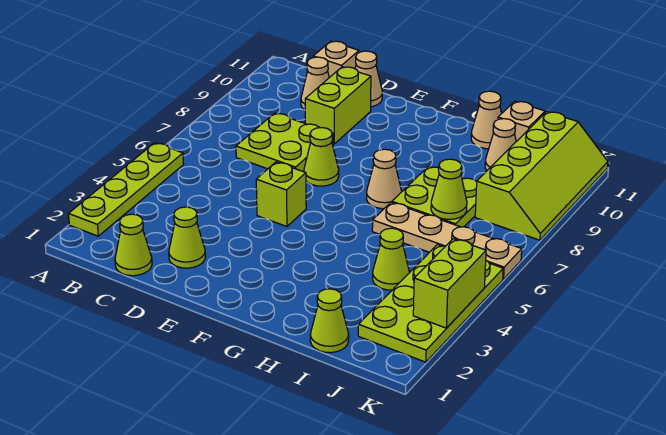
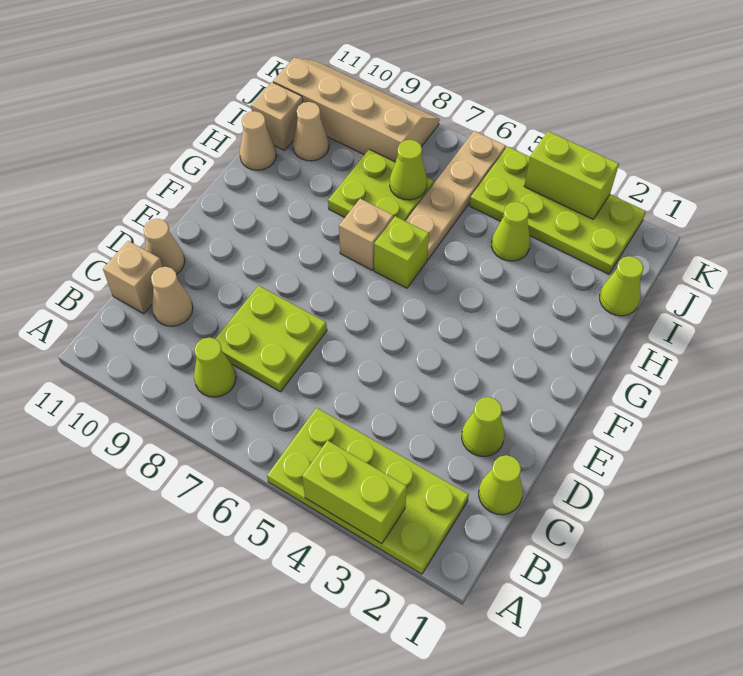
lime 1x4 plate [69,143,184,236] -> lime 2x4 plate [267,408,469,574]
lime 1x2 brick [305,67,371,144] -> lime 1x2 brick moved to [302,440,407,544]
lime 1x1 brick [256,162,306,226] -> lime 1x1 brick moved to [374,216,429,288]
lime 1x1 cone [304,128,339,186] -> lime 1x1 cone moved to [194,337,236,397]
tan 1x1 cone [367,149,402,209] -> tan 1x1 brick [339,199,393,270]
lime 2x4 slope [475,112,608,240] -> tan 2x4 slope [273,58,439,162]

